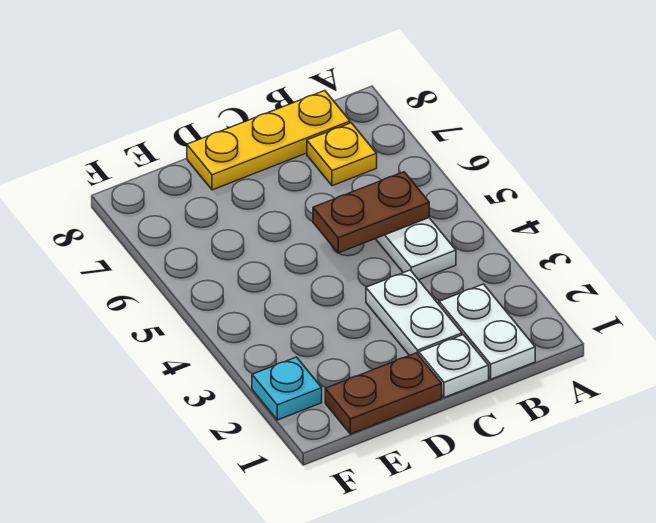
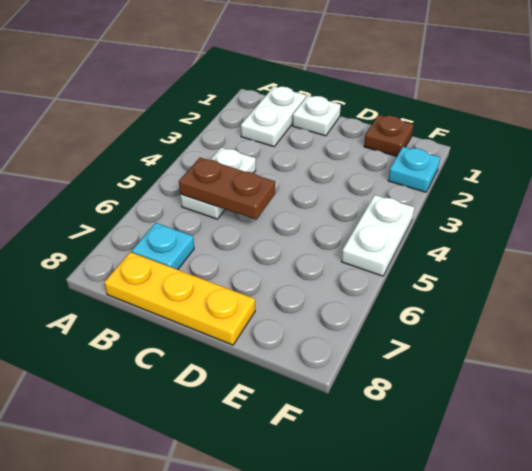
yellow 1x1 plate [307,123,377,186] -> cyan 1x1 plate [132,223,194,270]
white 1x2 plate [366,270,462,356] -> white 1x2 plate moved to [341,195,414,276]
brown 1x2 plate [325,353,442,434] -> brown 1x1 plate [364,115,414,156]

